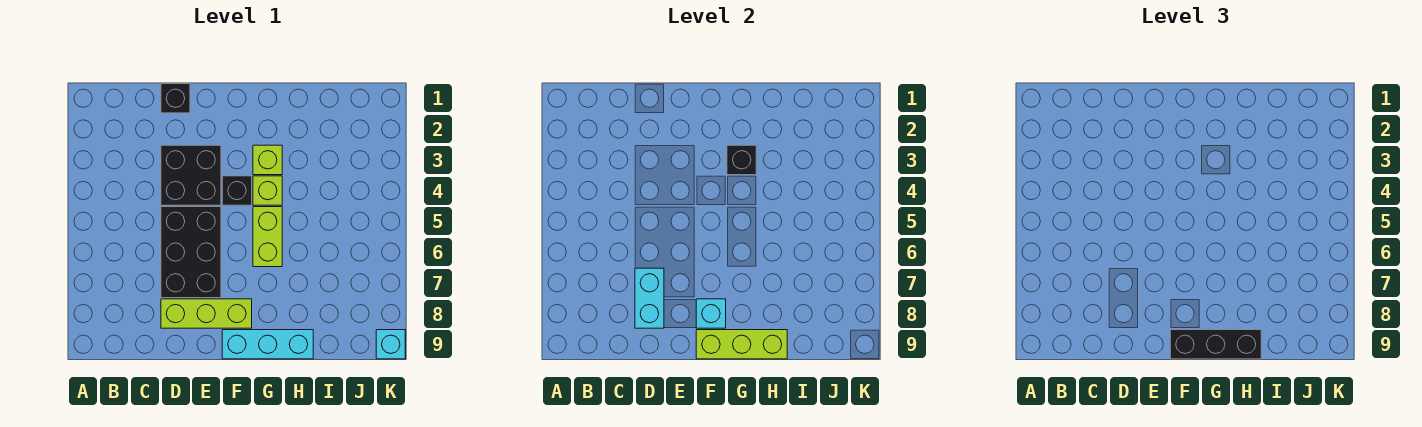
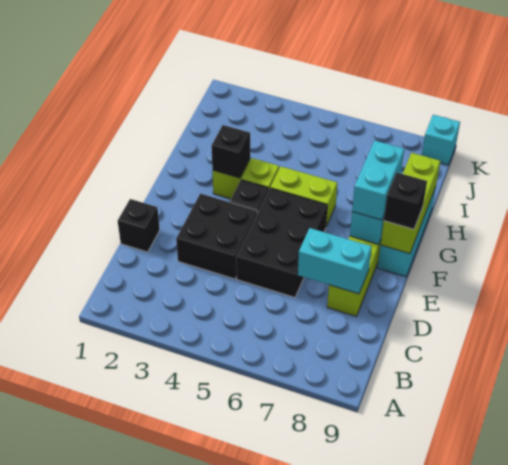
black 2x3 brick [161,207,221,298] -> black 2x3 brick turned to [236,188,327,297]
none -> cyan 1x2 brick [352,141,404,220]
black 1x3 brick [1170,330,1261,359] -> black 1x1 brick [384,173,427,229]

